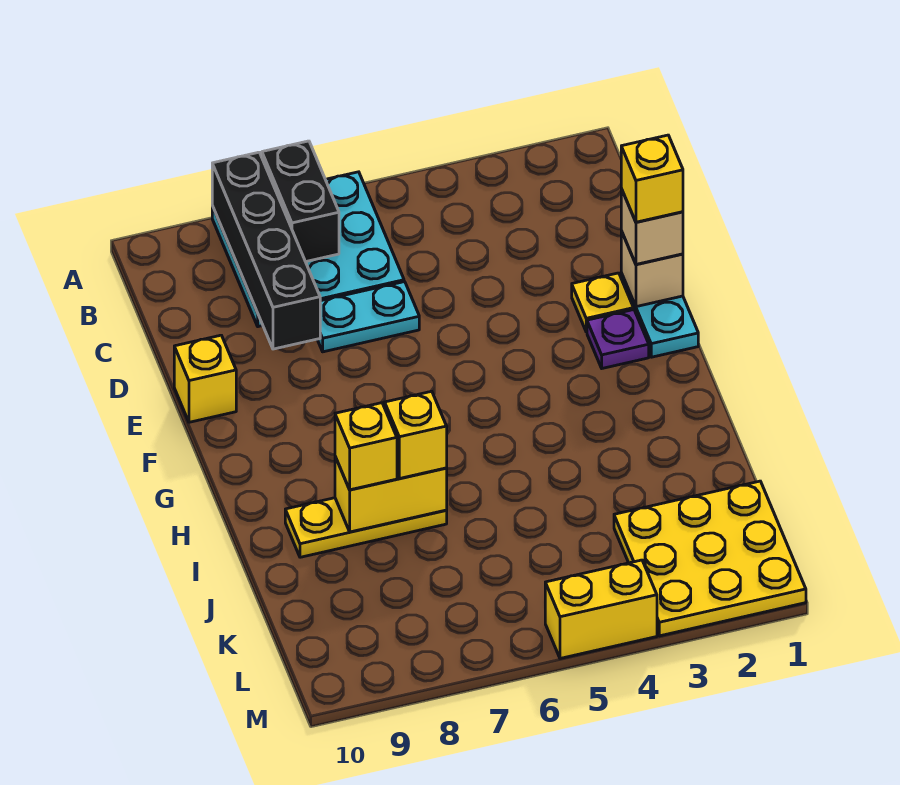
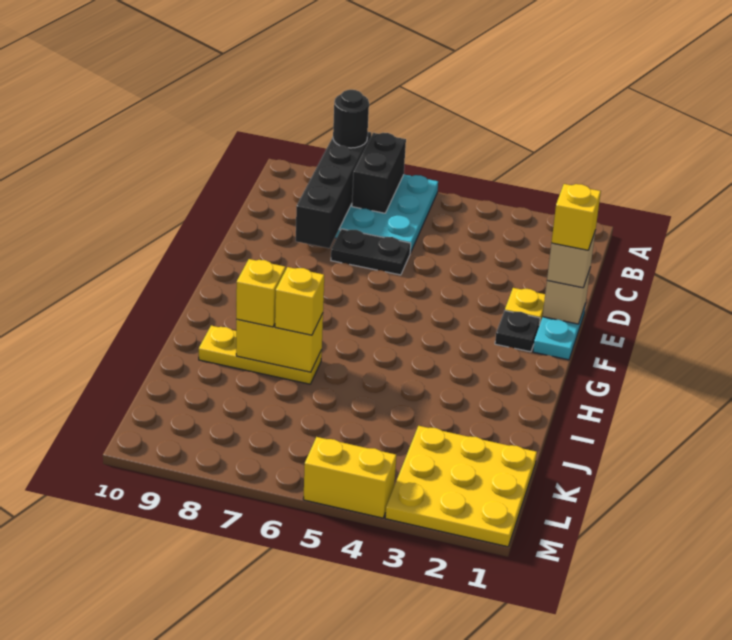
none -> black 1x1 round brick [333,90,369,148]
cyan 1x2 plate [317,282,419,352] -> black 1x2 plate [331,229,411,275]
yellow 1x1 brick [174,335,236,422] -> none
purple 1x1 plate [587,310,649,368] -> black 1x1 plate [495,310,540,352]

